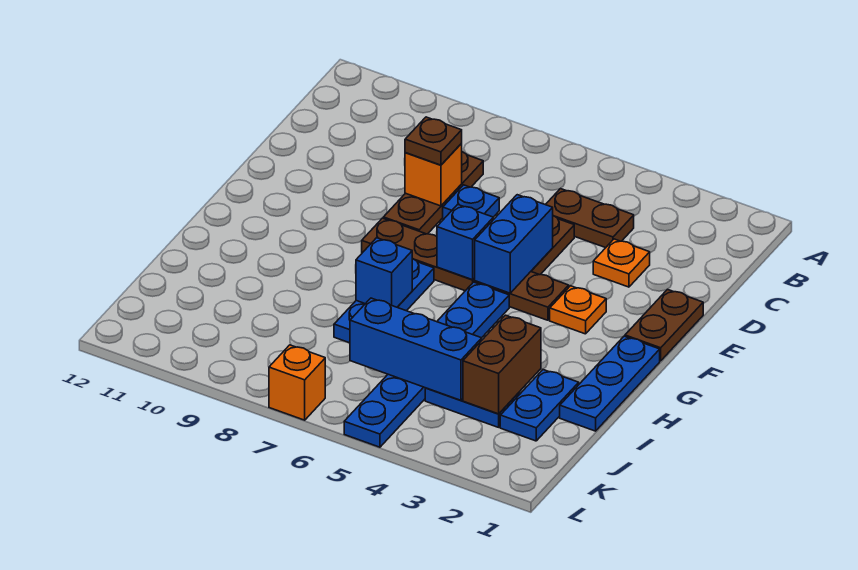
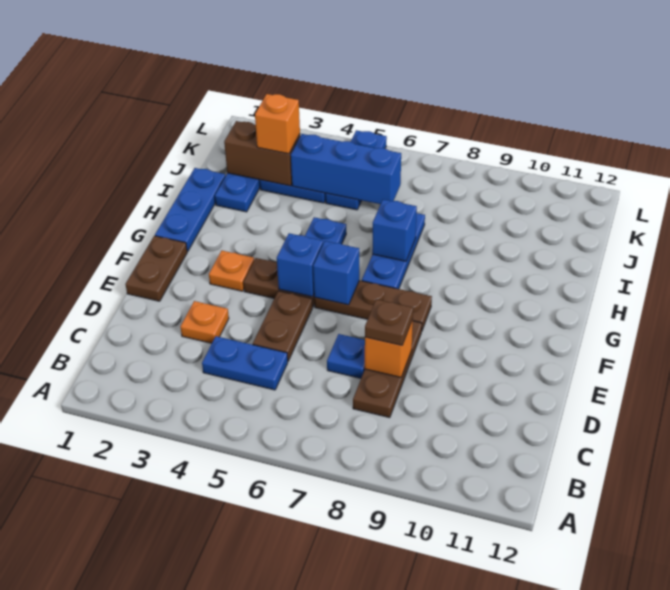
brown 1x2 plate [546,189,634,248] -> blue 1x2 plate [202,336,288,390]
blue 1x2 brick [475,195,553,293] -> blue 1x1 brick [277,233,323,297]
brown 1x2 brick [463,315,541,414] -> brown 1x2 brick turned to [224,121,300,186]
orange 1x1 brick [269,345,325,420] -> orange 1x1 brick moved to [255,94,300,154]

